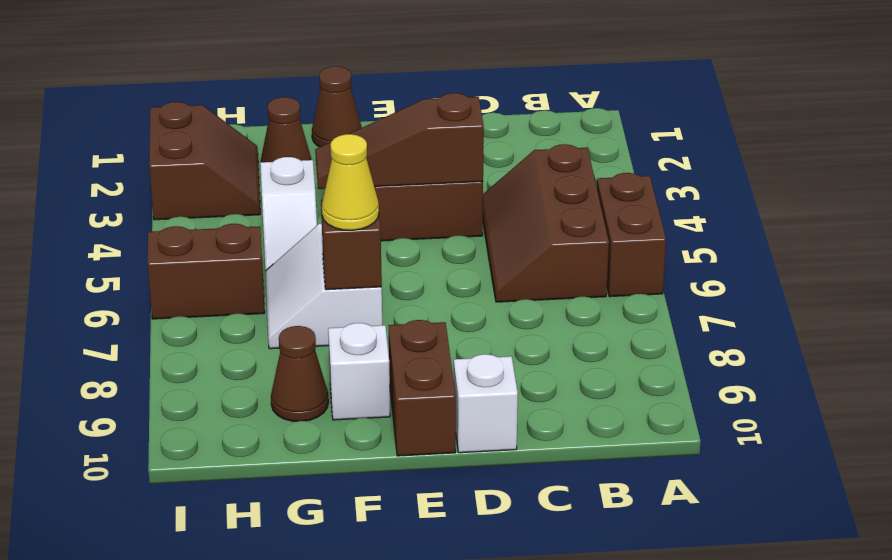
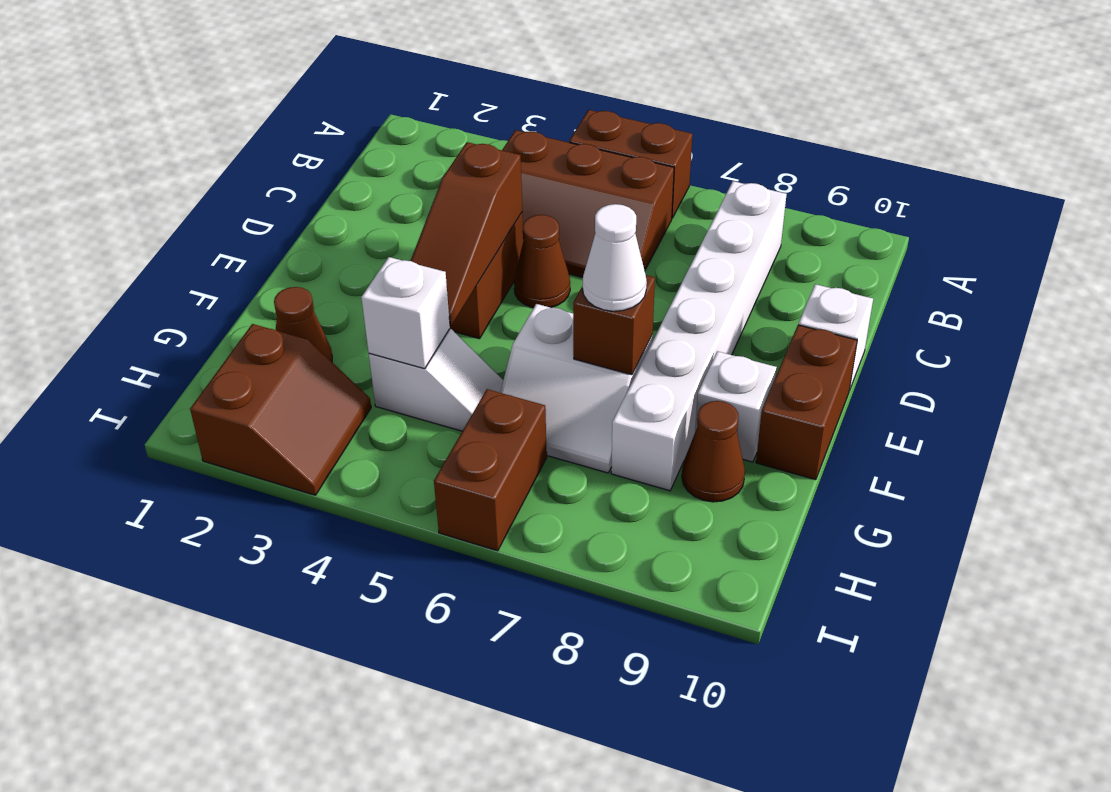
none -> white 1x6 brick [611,181,787,491]
brown 1x2 brick [388,320,456,456] -> brown 1x2 brick turned to [756,325,857,480]
brown 1x1 cone [312,66,362,147] -> brown 1x1 cone moved to [514,215,570,308]
yellow 1x1 cone [322,134,379,230] -> white 1x1 cone [583,204,647,311]
none -> white 1x1 brick [361,257,450,369]
brown 2x2 slope [149,102,260,220] -> brown 2x2 slope turned to [190,324,371,495]

